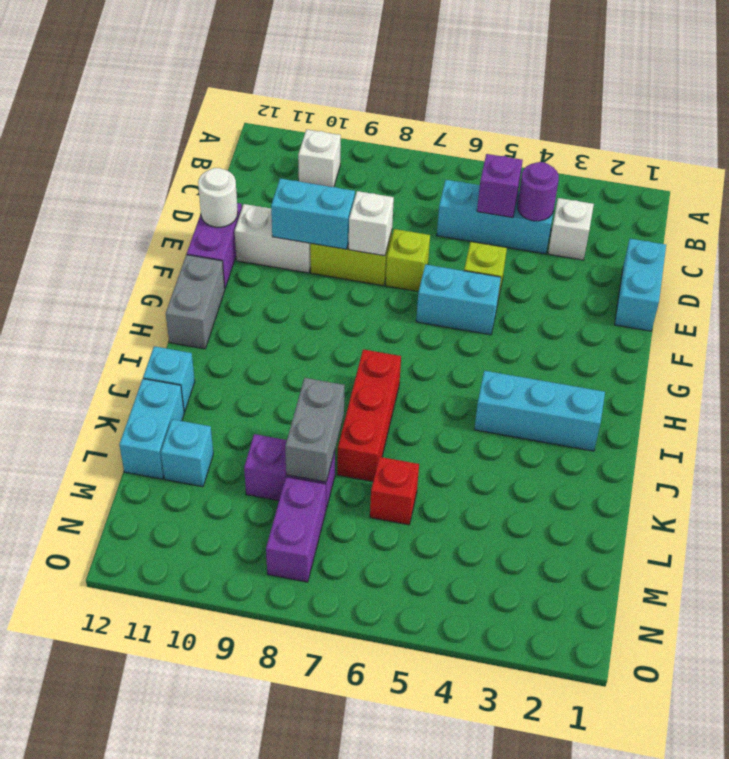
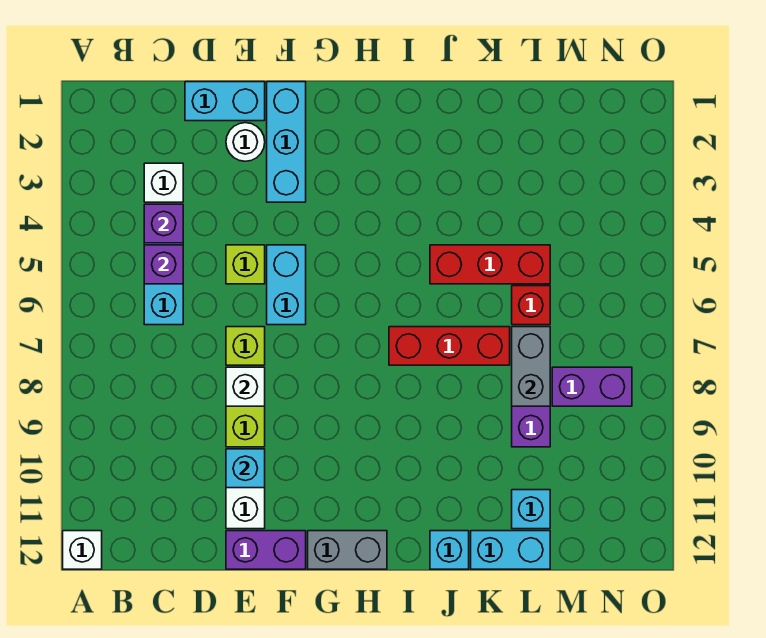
white 1x1 brick [298,129,341,187] -> white 1x1 brick moved to [63,531,102,569]
purple 1x1 round brick [518,162,559,221] -> purple 1x1 brick [144,204,183,243]
cyan 1x2 brick [271,178,355,249] -> cyan 1x1 brick [226,449,265,488]
white 1x1 round brick [198,168,238,227] -> white 1x1 round brick moved to [226,123,265,161]
cyan 1x3 brick [474,371,605,451] -> cyan 1x3 brick moved to [267,82,306,202]
none -> red 1x3 brick [430,245,550,284]
grey 1x2 brick [285,378,345,482] -> grey 1x2 brick turned to [512,327,550,406]

